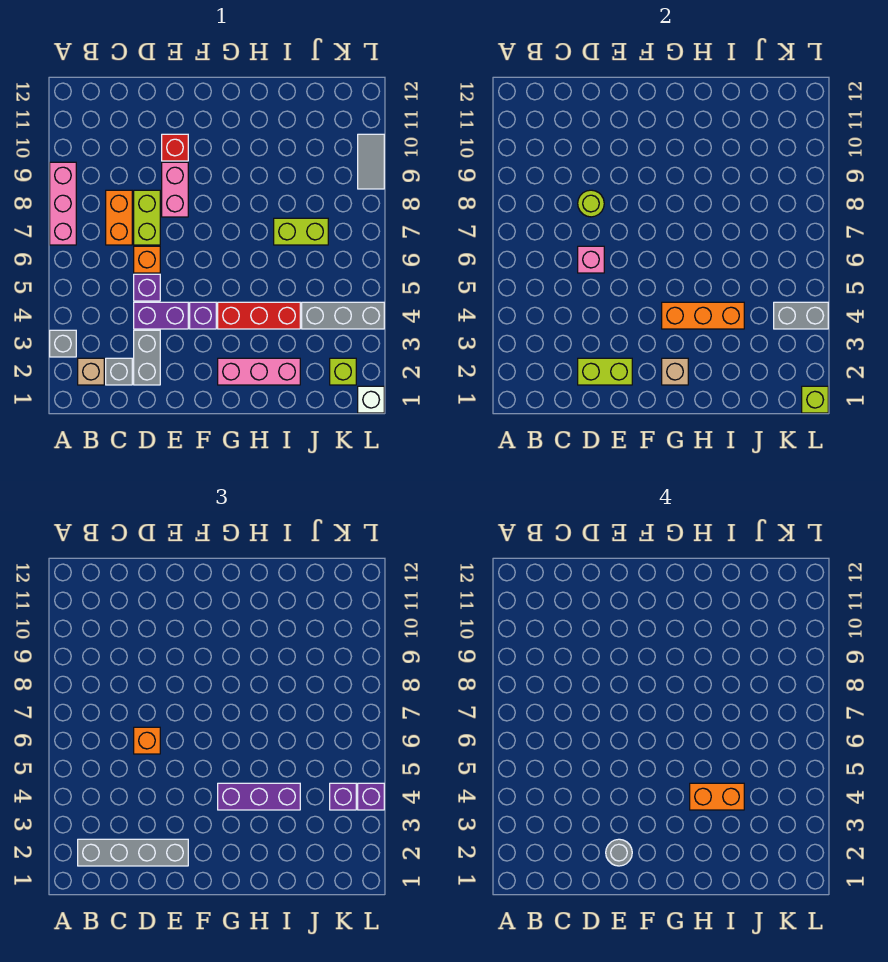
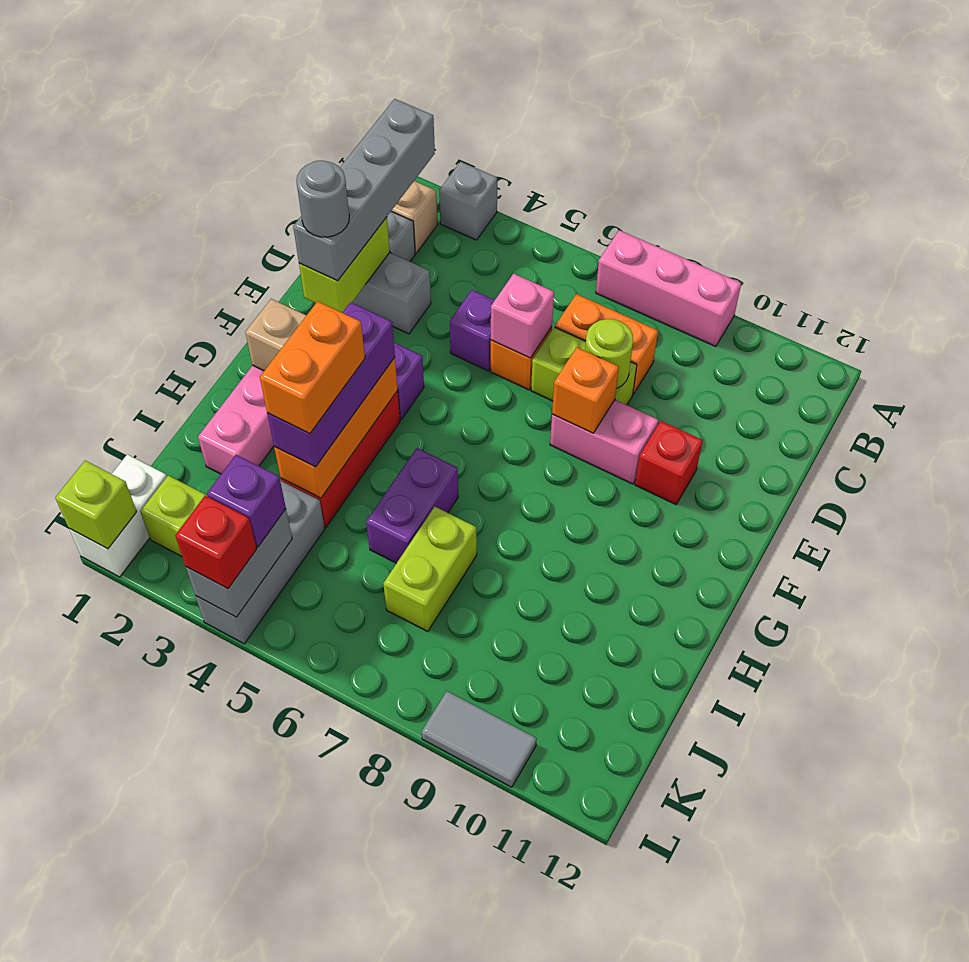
purple 1x2 brick [134,302,188,329] -> purple 1x2 brick moved to [366,448,458,563]
orange 1x1 brick [134,727,160,754] -> orange 1x1 brick moved to [552,348,619,433]
white 1x1 brick [358,386,384,413] -> white 1x2 brick [69,454,167,577]
purple 1x1 brick [358,783,384,810] -> red 1x1 brick [175,496,257,589]

